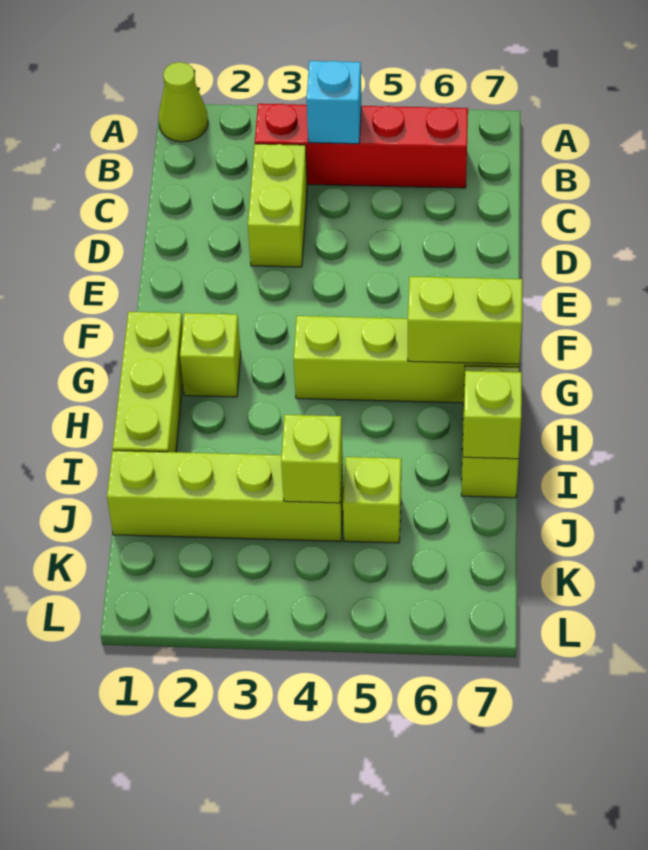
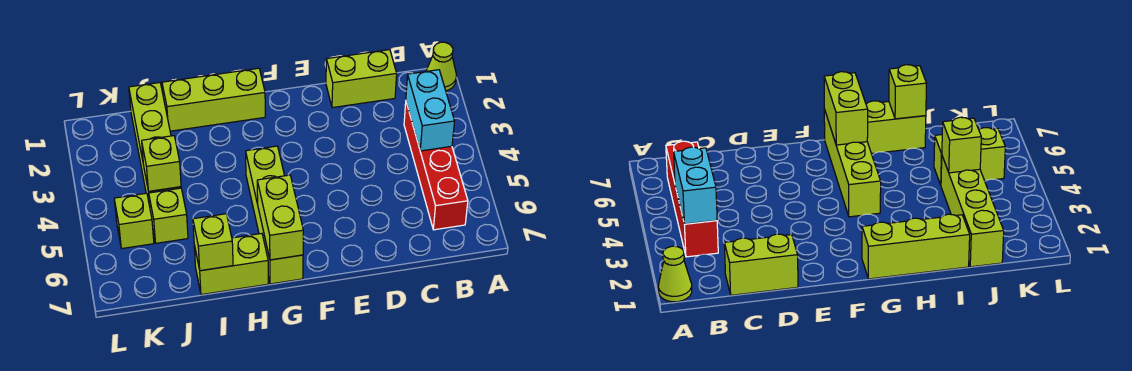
cyan 1x1 brick [306,61,361,144] -> cyan 1x2 brick [406,70,455,151]
lime 1x2 brick [248,144,307,267] -> lime 1x2 brick moved to [326,50,397,108]
lime 1x1 brick [180,313,241,397] -> lime 1x1 brick moved to [114,193,154,248]

